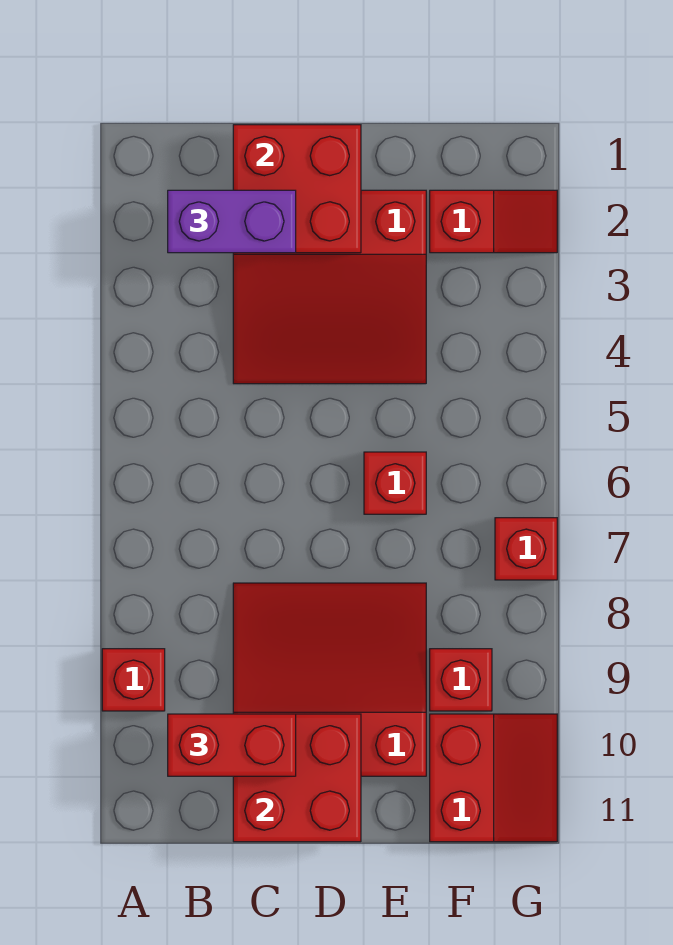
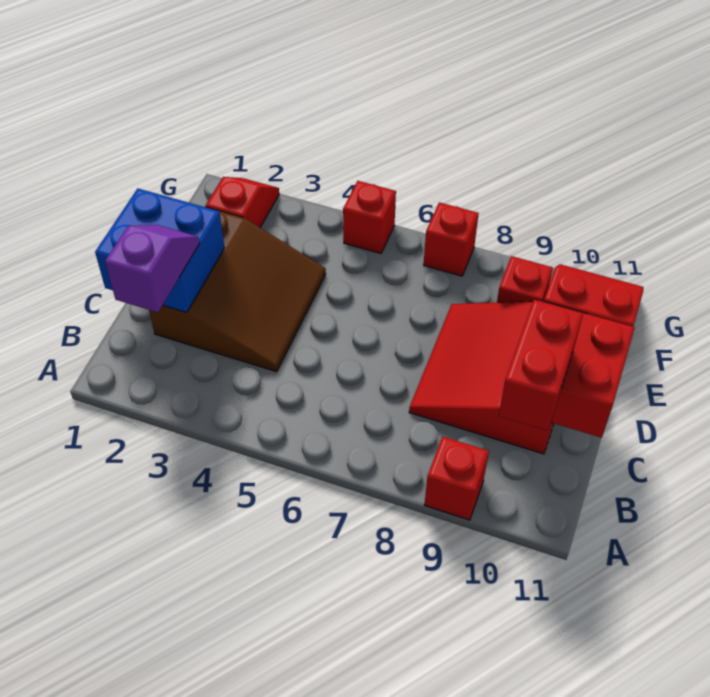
purple 1x2 brick [168,190,296,253] -> purple 1x2 slope [105,225,200,312]
red 2x2 brick [233,125,361,253] -> blue 2x2 brick [95,189,225,313]
red 3x3 slope [233,190,426,384] -> brown 3x3 slope [149,207,326,372]
red 1x1 brick [364,452,426,514] -> red 1x1 brick moved to [343,181,396,253]

